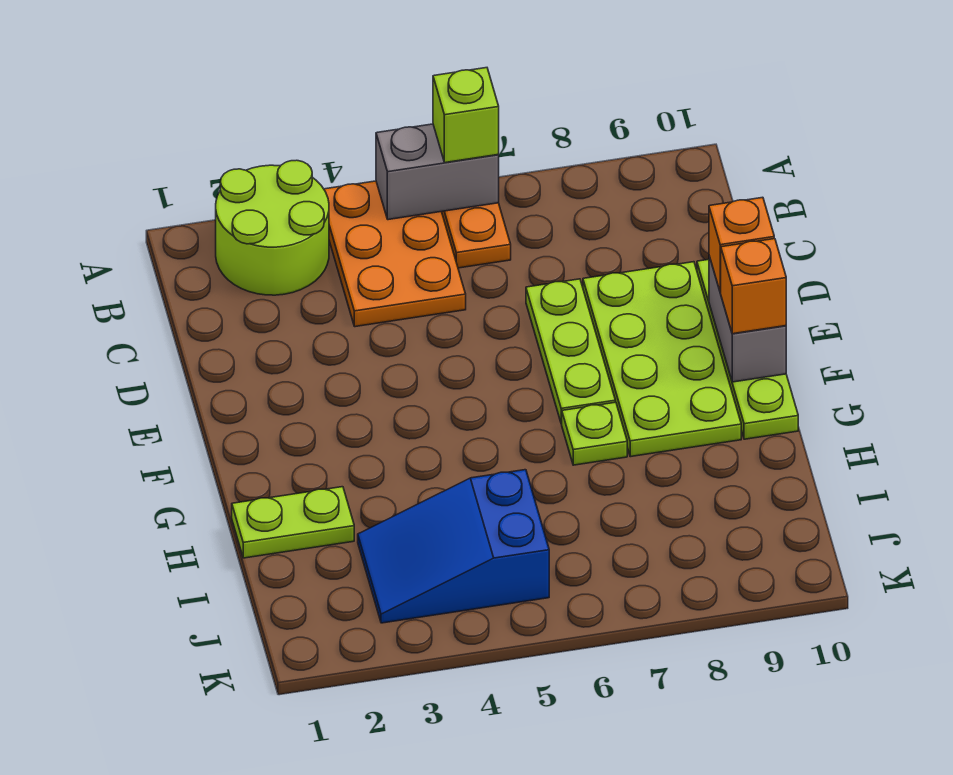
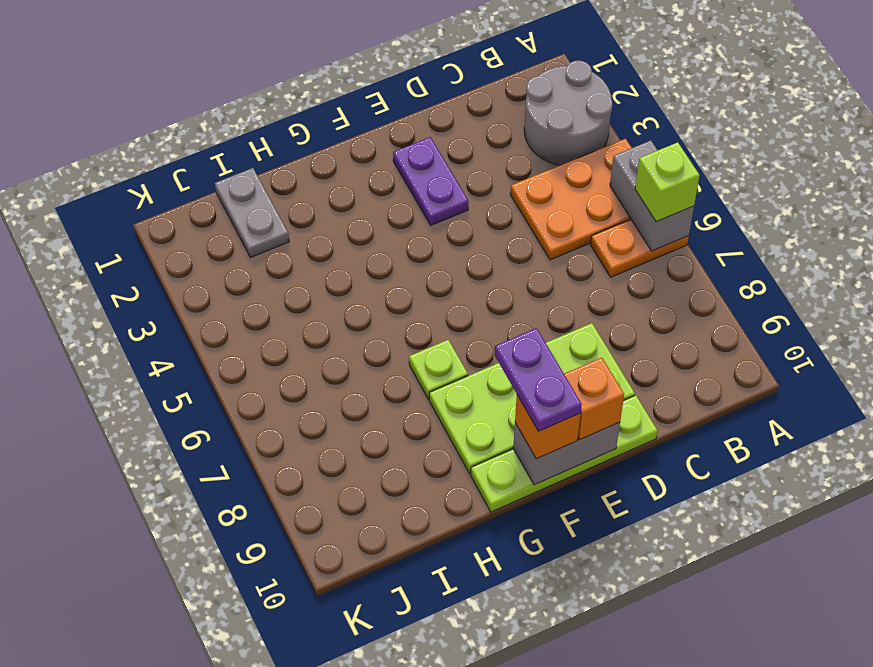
lime 2x2 round brick [216,160,329,295] -> grey 2x2 round brick [524,60,613,165]
lime 1x3 plate [526,279,615,424] -> none
none -> purple 1x2 plate [393,137,469,225]
none -> purple 1x2 plate [495,328,582,431]
lime 1x2 plate [232,487,354,558] -> none
none -> grey 1x2 plate [215,168,289,258]
blue 2x3 slope [358,470,549,623] -> none

